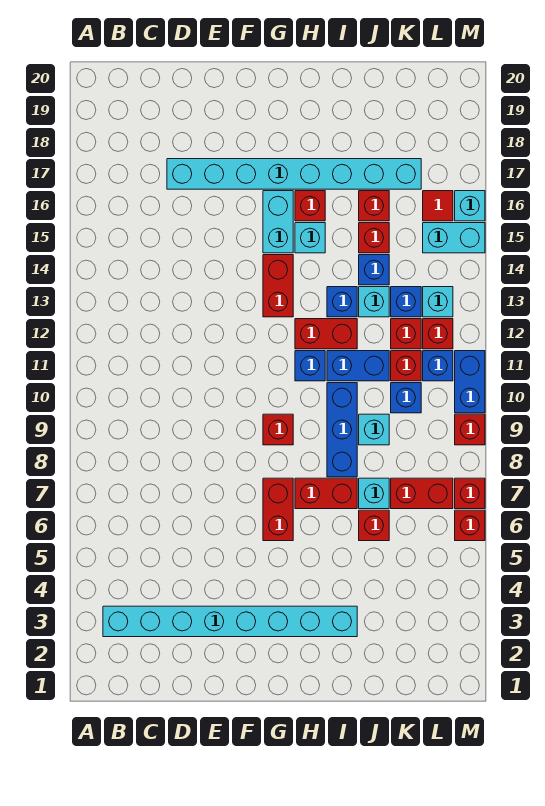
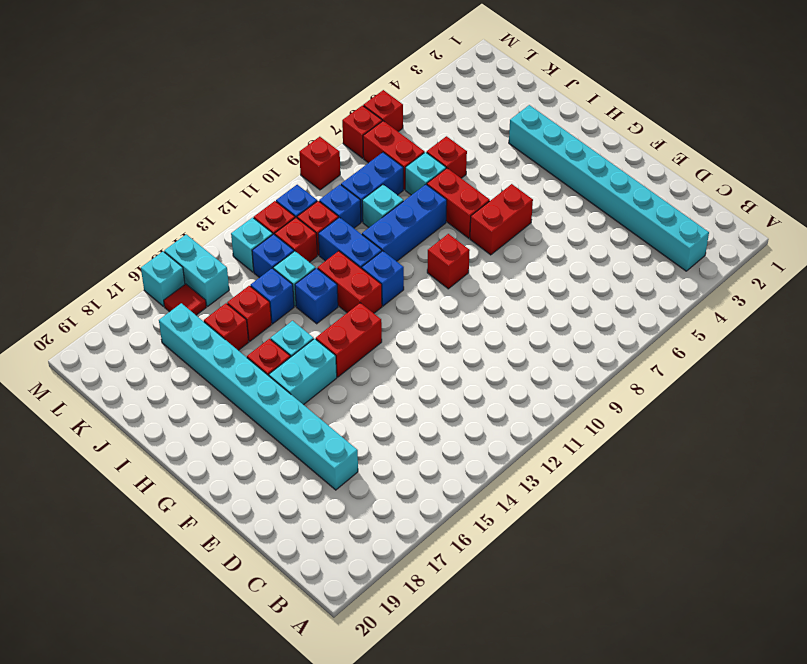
blue 1x2 brick [455,351,485,413] -> blue 1x2 brick moved to [341,152,403,222]

